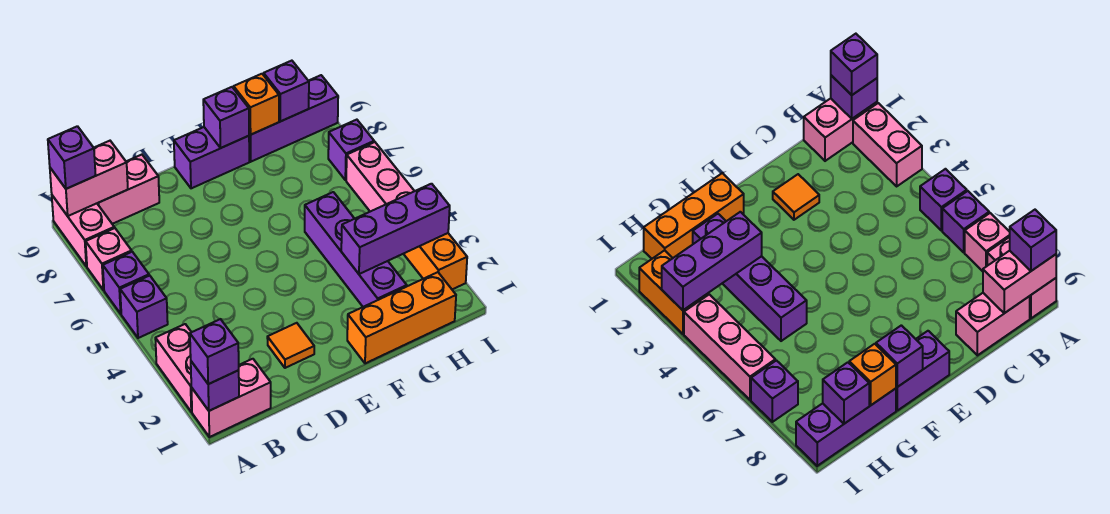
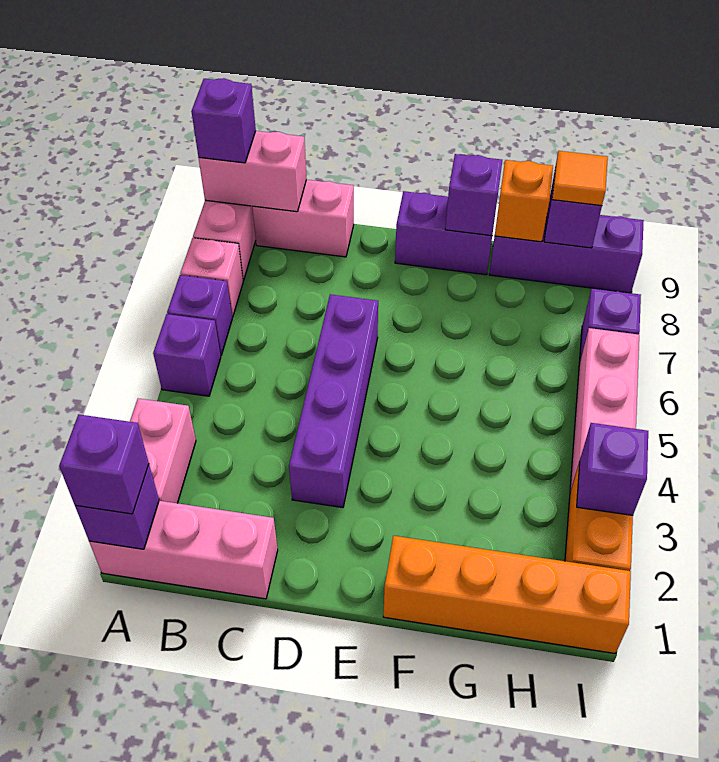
pink 1x2 brick [191,359,271,437] -> pink 1x3 brick [89,501,278,599]
orange 1x1 tile [267,323,314,368] -> orange 1x1 tile moved to [552,151,608,206]
orange 1x3 brick [347,272,456,363] -> orange 1x4 brick [383,536,631,654]
purple 1x4 brick [305,192,407,307] -> purple 1x4 brick moved to [289,294,378,508]
purple 1x3 brick [341,184,450,274] -> purple 1x1 brick [577,423,648,515]

